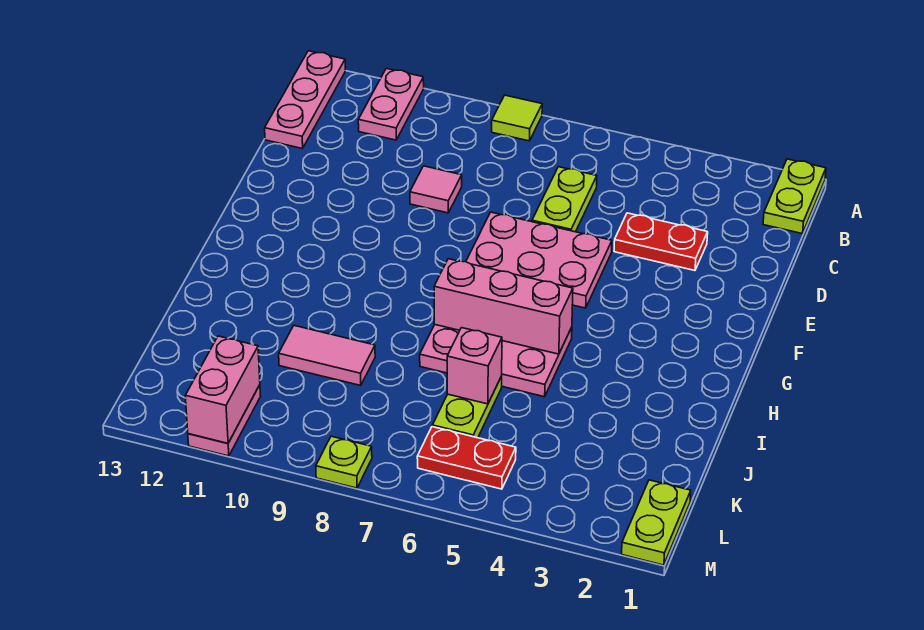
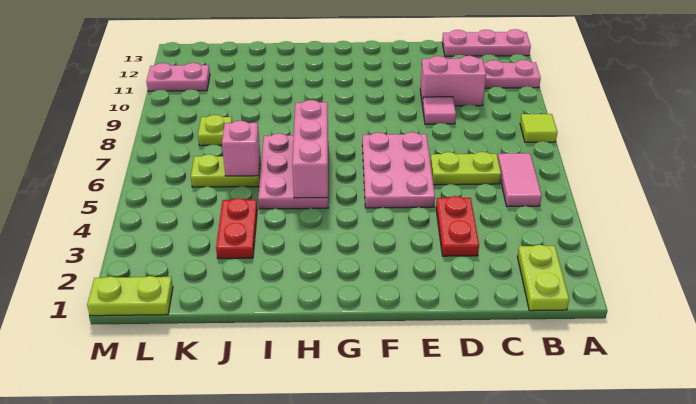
lime 1x2 plate [763,159,826,233] -> lime 1x2 plate turned to [517,245,569,311]
pink 1x2 tile [279,326,375,386] -> pink 1x2 tile moved to [498,153,542,206]
red 1x2 plate [417,427,516,489] -> red 1x2 plate moved to [216,198,257,259]
pink 1x2 brick [185,336,260,443] -> pink 1x2 brick moved to [420,56,486,106]
lime 1x1 plate [316,436,372,488] -> lime 1x1 plate moved to [198,115,232,146]

